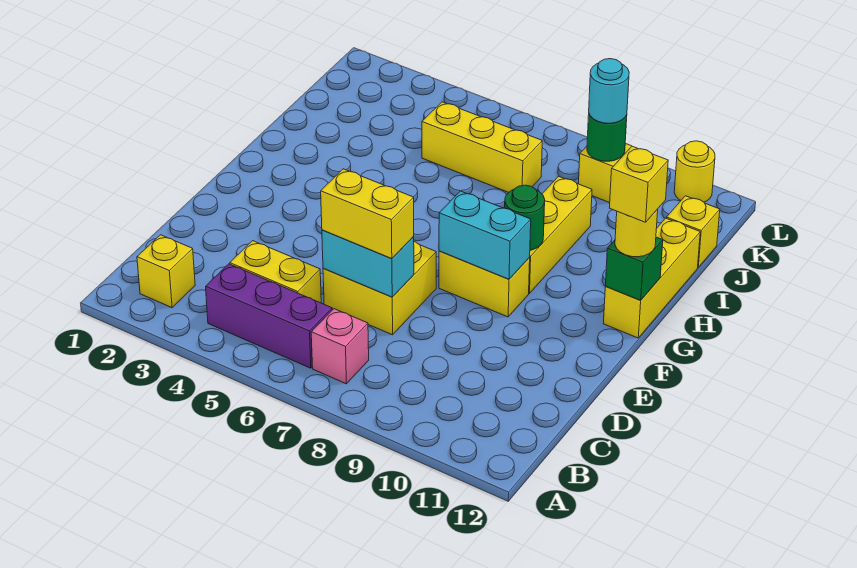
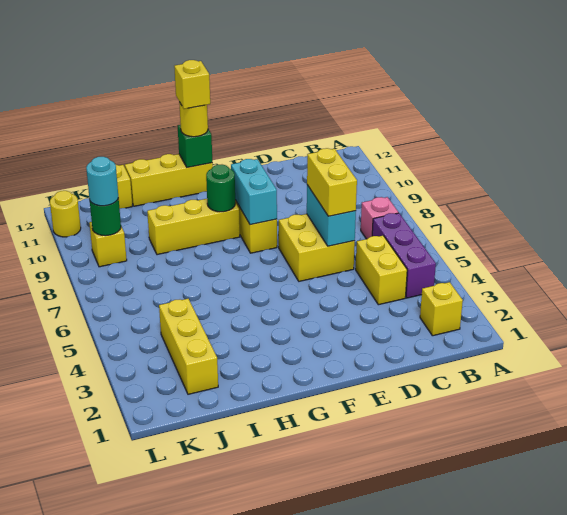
yellow 1x3 brick [422,102,542,192] -> yellow 1x3 brick moved to [159,299,218,394]

